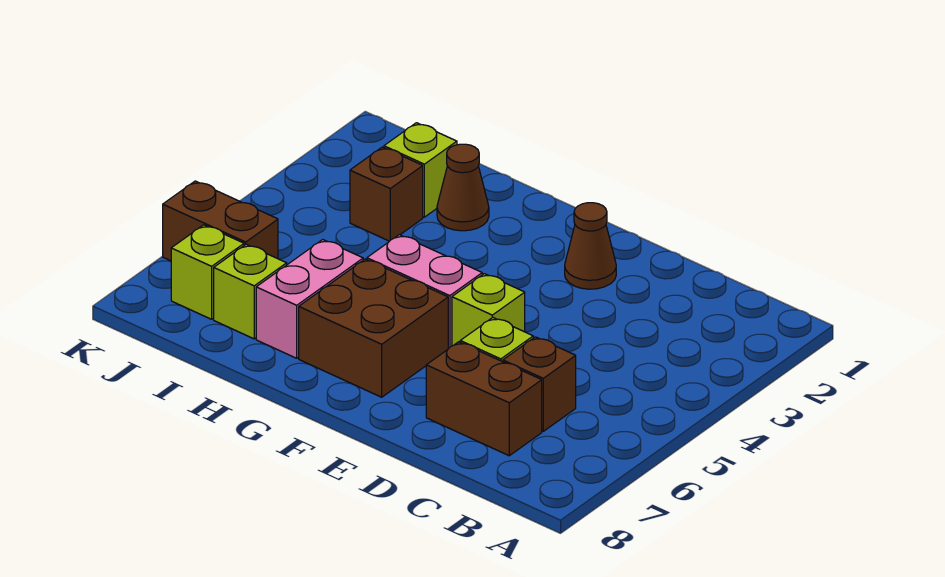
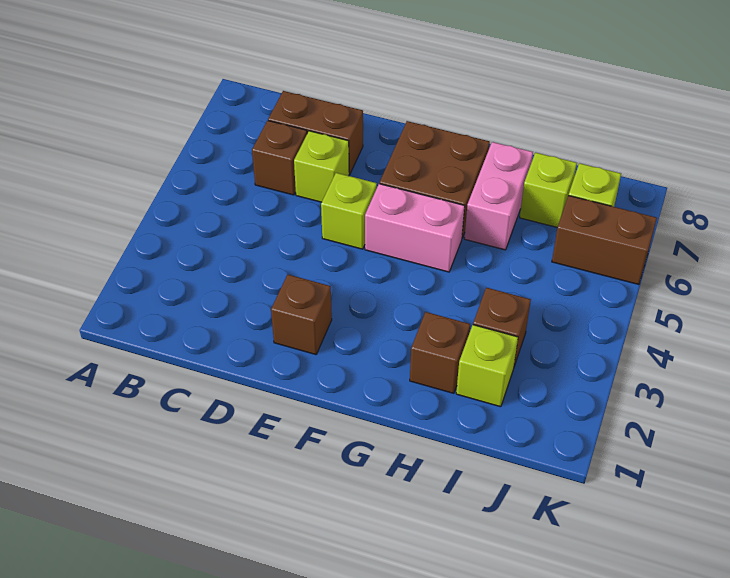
brown 1x1 cone [565,203,616,289] -> brown 1x1 brick [271,275,332,355]
brown 1x1 cone [437,144,489,231] -> brown 1x1 brick [410,312,470,393]

